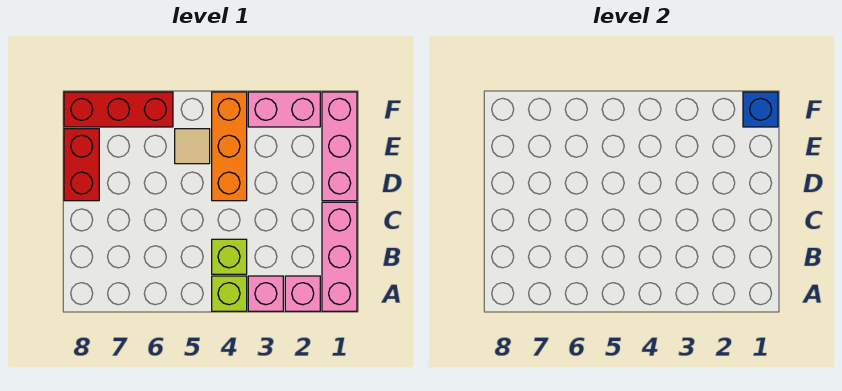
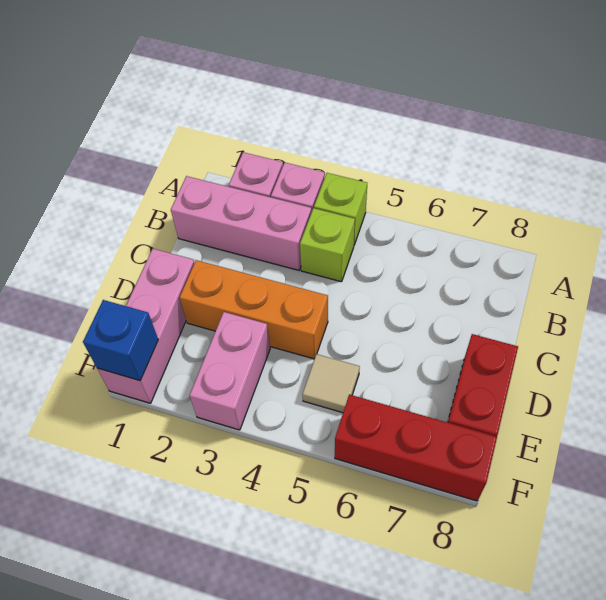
pink 1x3 brick [322,202,357,311] -> pink 1x3 brick turned to [171,176,311,270]
orange 1x3 brick [212,92,247,201] -> orange 1x3 brick turned to [180,260,328,359]
pink 1x2 brick [248,92,320,127] -> pink 1x2 brick turned to [190,312,270,430]

